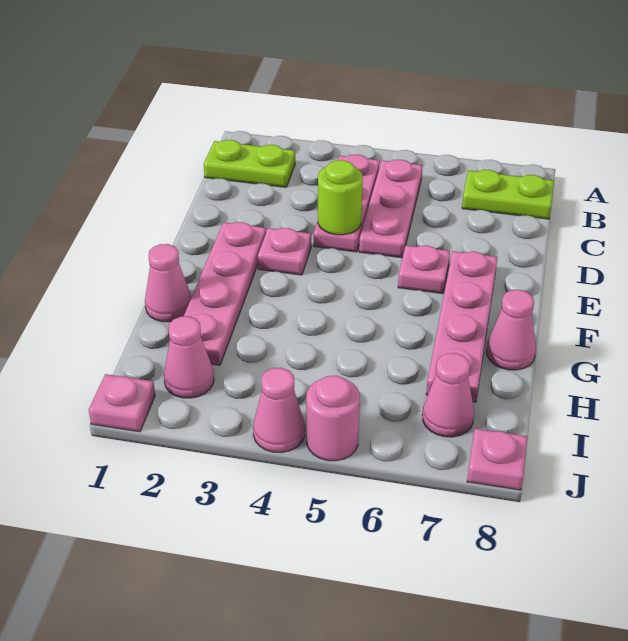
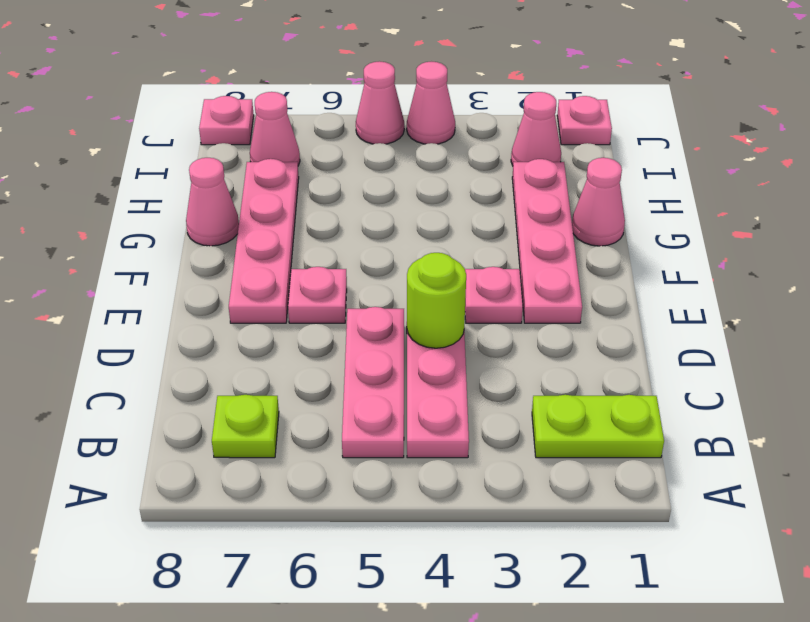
lime 1x2 plate [462,170,554,219] -> lime 1x1 plate [212,395,279,458]
pink 1x1 round brick [306,376,360,461] -> pink 1x1 cone [356,61,404,144]

